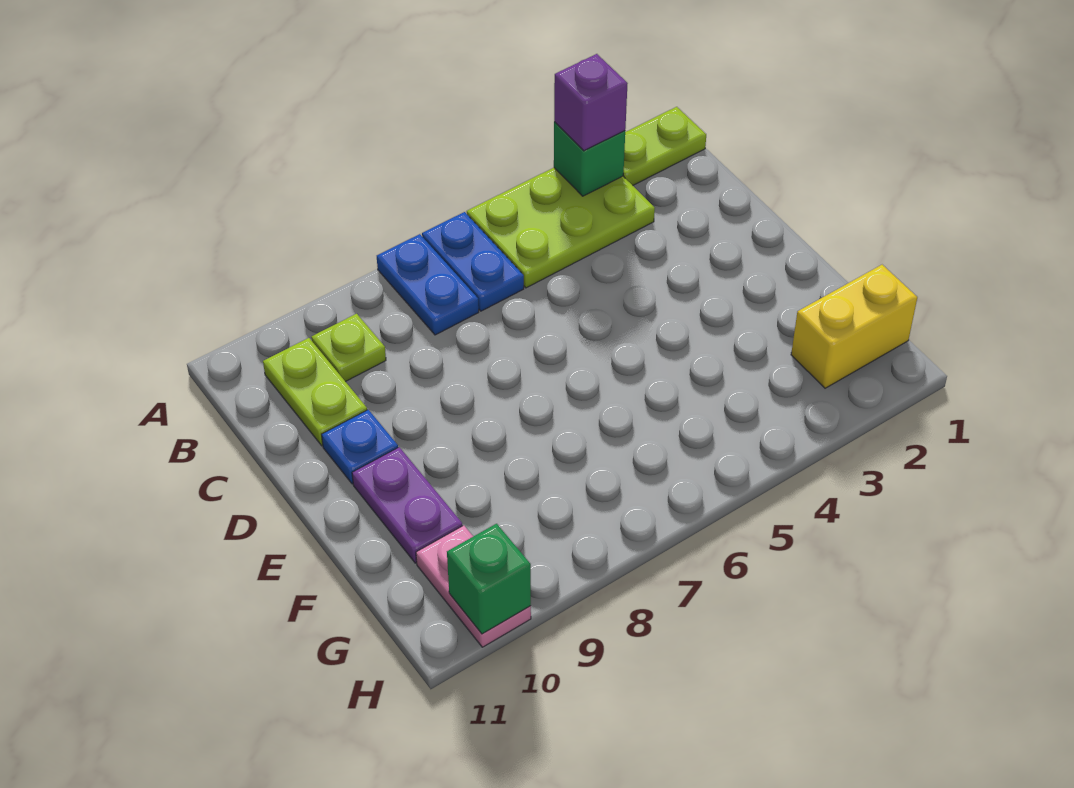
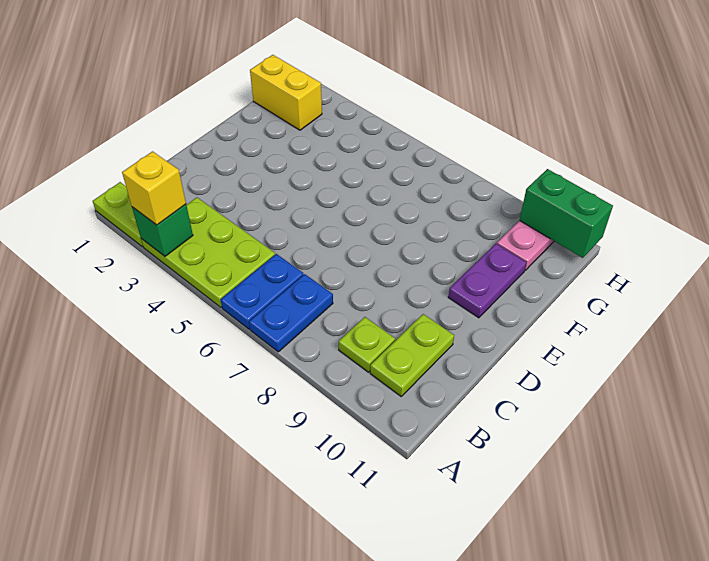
purple 1x1 brick [554,54,628,151] -> yellow 1x1 brick [122,151,186,225]
blue 1x1 plate [322,410,398,484] -> none
green 1x1 brick [447,524,531,634] -> green 1x2 brick [520,169,613,258]

